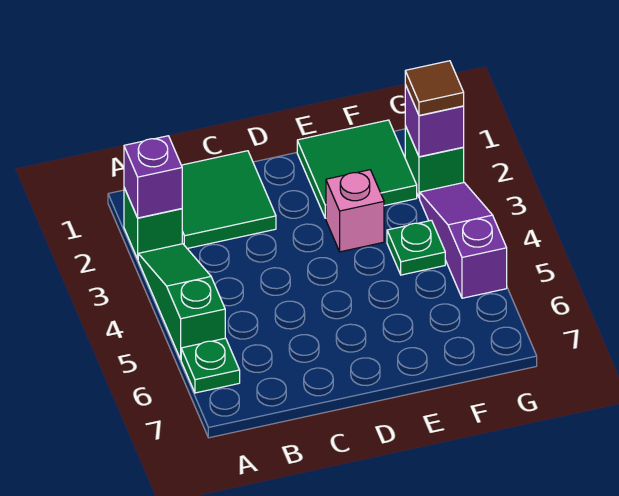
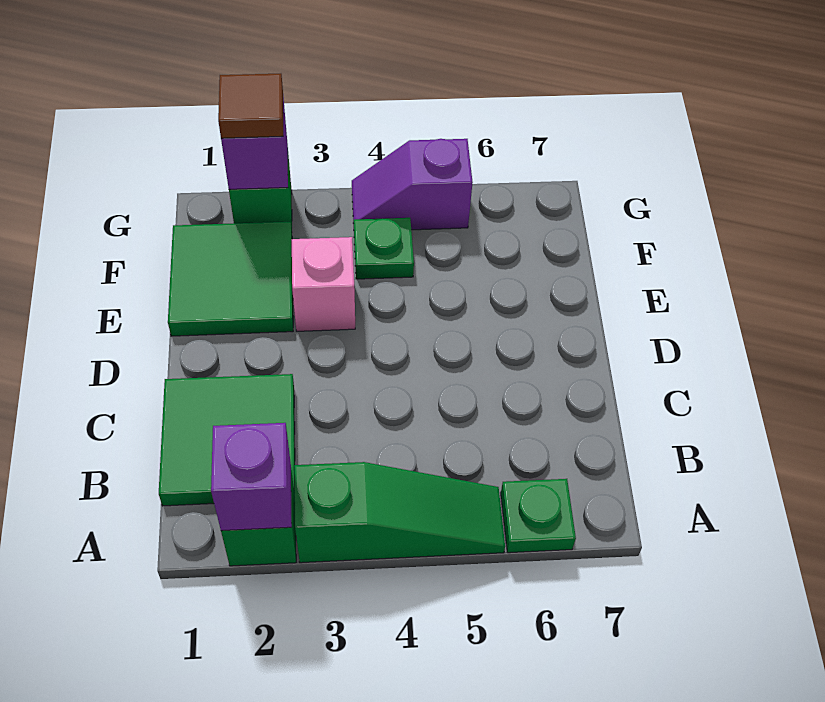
green 1x3 slope [138,244,225,359] -> green 1x3 slope turned to [294,462,505,563]
purple 1x3 slope [420,183,507,298] -> purple 1x2 slope [352,139,473,230]

